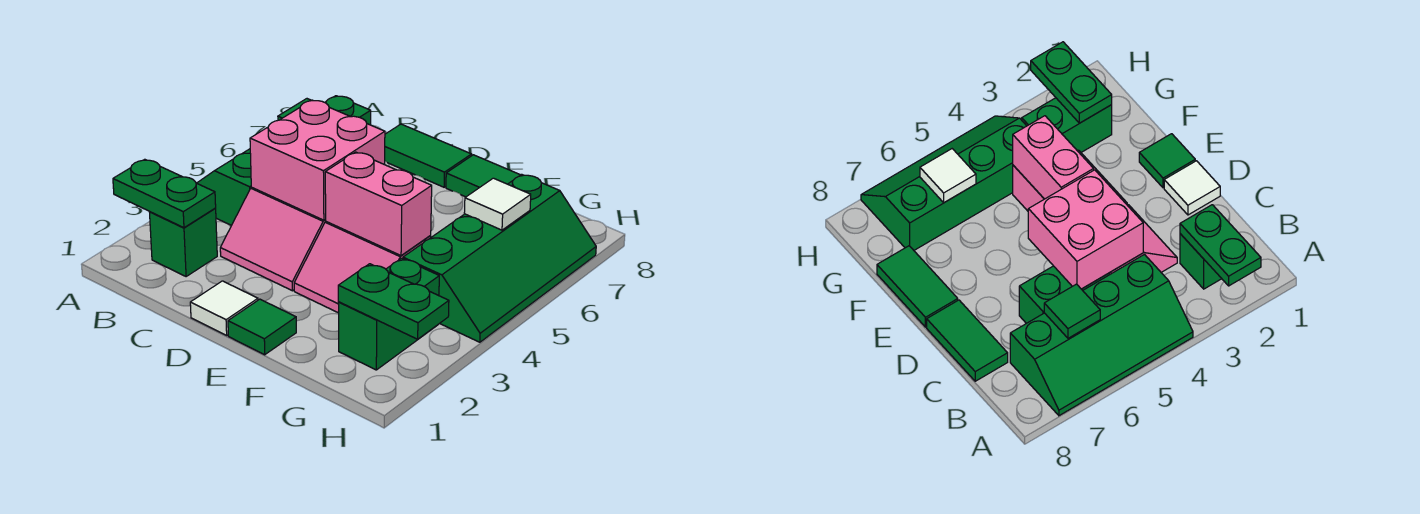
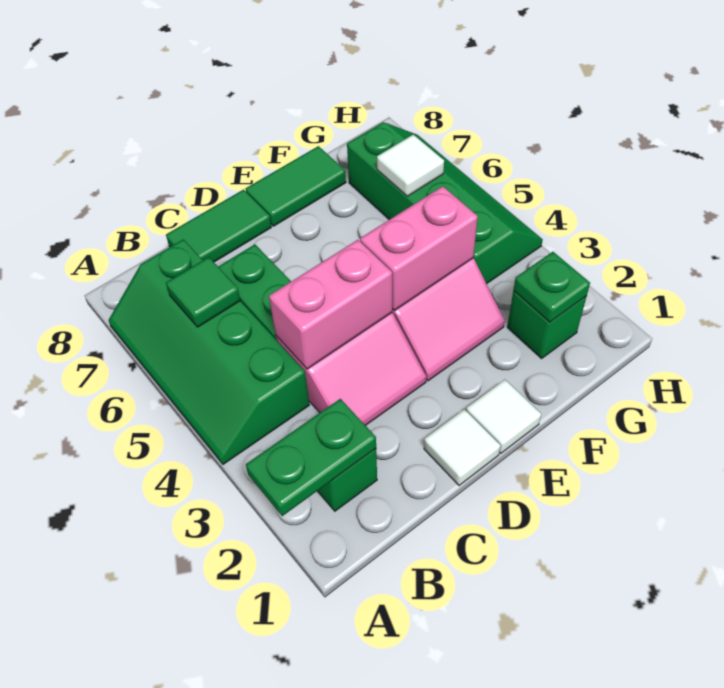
pink 2x2 brick [250,100,385,220] -> pink 1x2 brick [269,240,392,369]
green 1x1 tile [228,299,296,355] -> white 1x1 tile [466,380,541,453]
green 1x2 brick [338,258,439,370] -> green 1x1 brick [507,291,587,359]
green 1x2 plate [338,264,449,339] -> green 1x1 plate [513,252,590,322]

